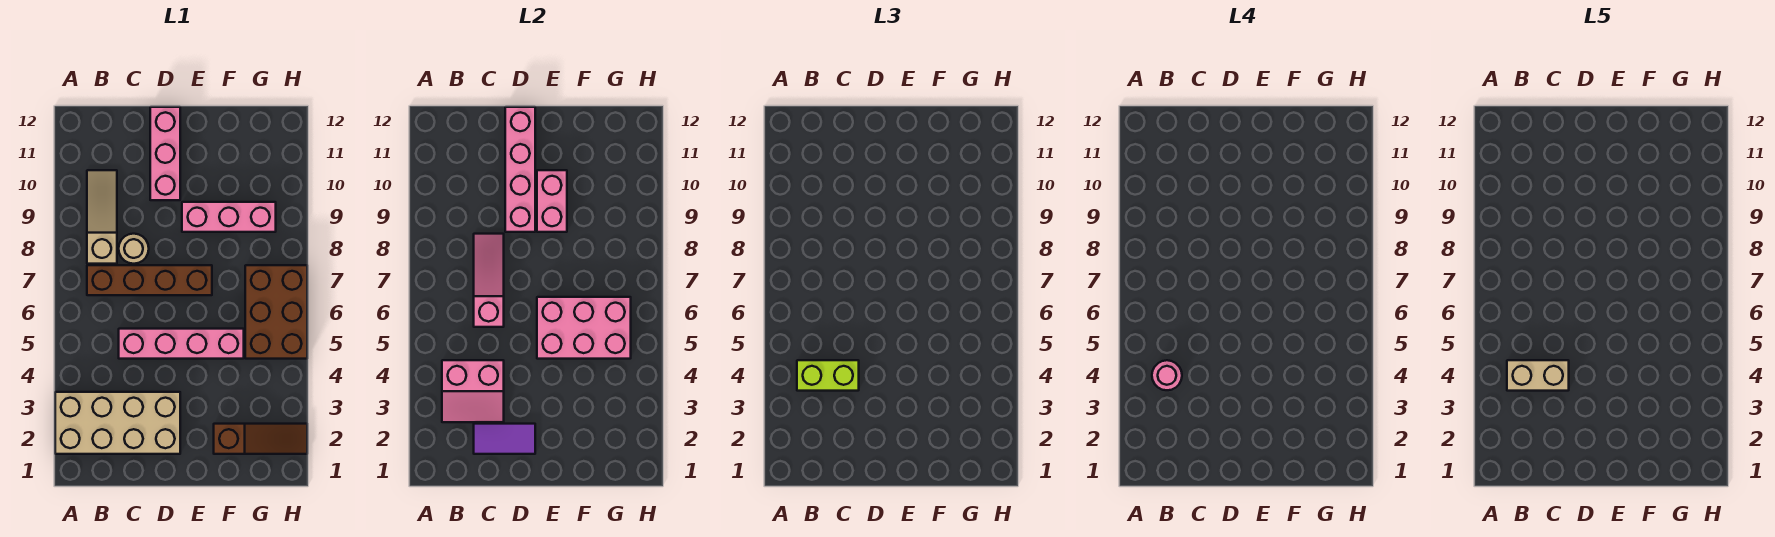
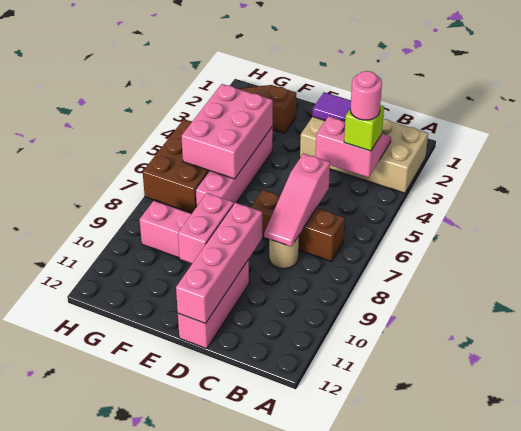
lime 1x2 brick [797,360,859,391] -> lime 1x1 brick [344,105,384,151]
tan 1x2 brick [1507,360,1569,391] -> none
brown 1x4 brick [87,265,212,295] -> brown 1x3 brick [250,190,345,261]
tan 1x3 slope [87,170,117,264] -> none
pink 1x4 brick [119,329,244,359] -> pink 1x4 brick turned to [196,127,273,207]
pink 2x3 brick [537,297,631,359] -> pink 2x3 brick turned to [182,84,273,179]

